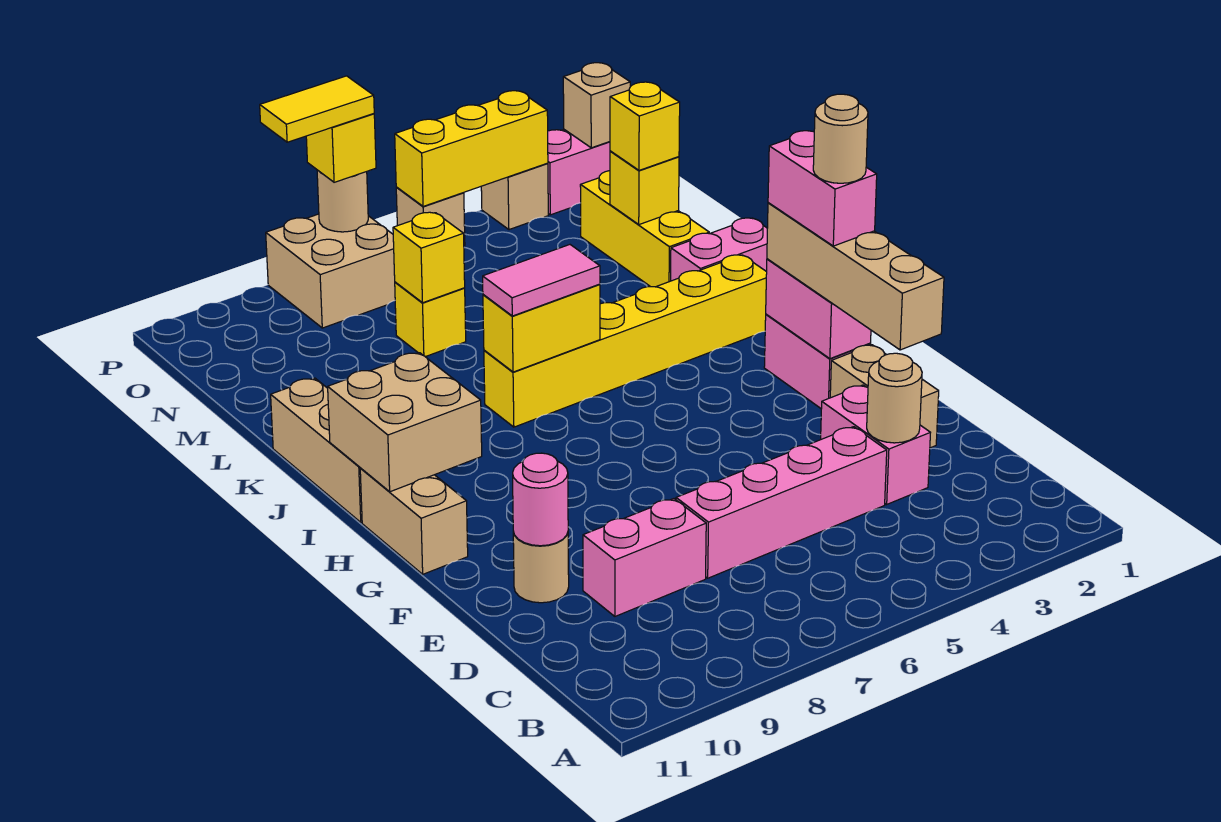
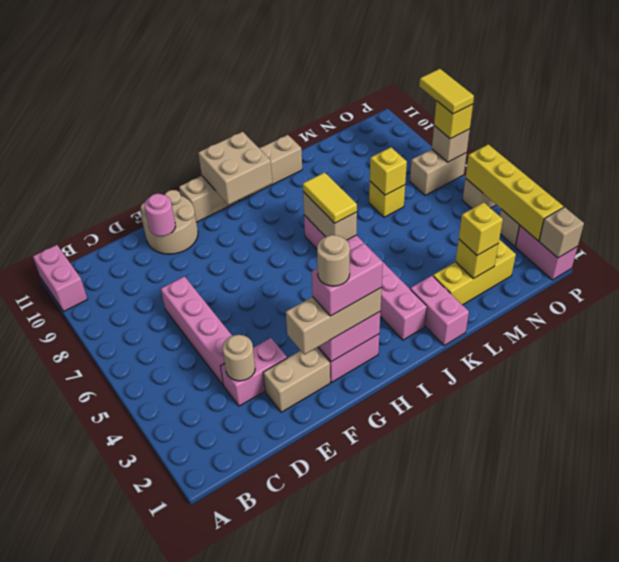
pink 1x2 brick [583,499,706,616] -> pink 1x2 brick moved to [33,245,88,312]
tan 1x4 brick [767,203,944,350] -> tan 1x3 brick [286,288,382,355]
tan 1x1 round brick [513,532,569,603] -> tan 2x2 round brick [141,190,198,254]
yellow 1x6 brick [484,255,767,427] -> pink 1x6 brick [304,215,427,340]
yellow 1x2 brick [483,284,600,372] -> tan 1x2 brick [303,192,357,240]
pink 1x2 tile [483,245,600,316] -> yellow 1x2 tile [303,173,357,223]
tan 2x2 brick [266,214,395,328] -> tan 1x2 brick [410,149,467,195]
yellow 1x3 brick [395,91,548,206] -> yellow 1x4 brick [466,144,563,241]
tan 1x1 round brick [317,170,368,232] -> tan 1x1 brick [432,126,470,162]

